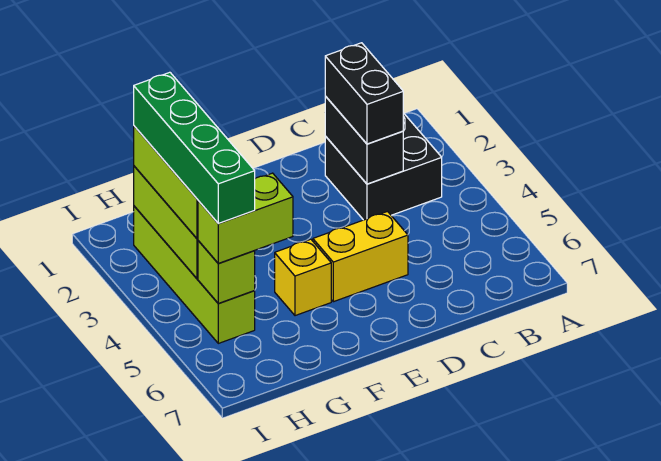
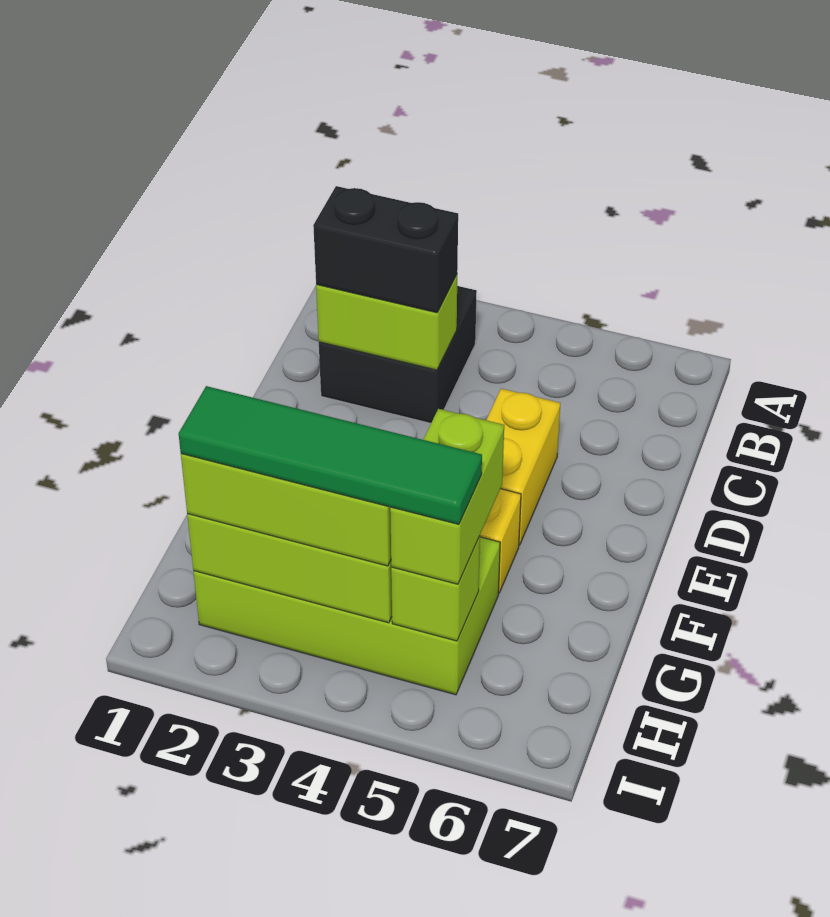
black 1x2 brick [325,96,403,184] -> lime 1x2 brick [316,275,457,370]
lime 1x4 brick [134,206,255,343] -> lime 2x4 brick [193,537,500,695]
green 1x4 brick [134,72,255,223] -> green 1x4 tile [179,386,482,524]

